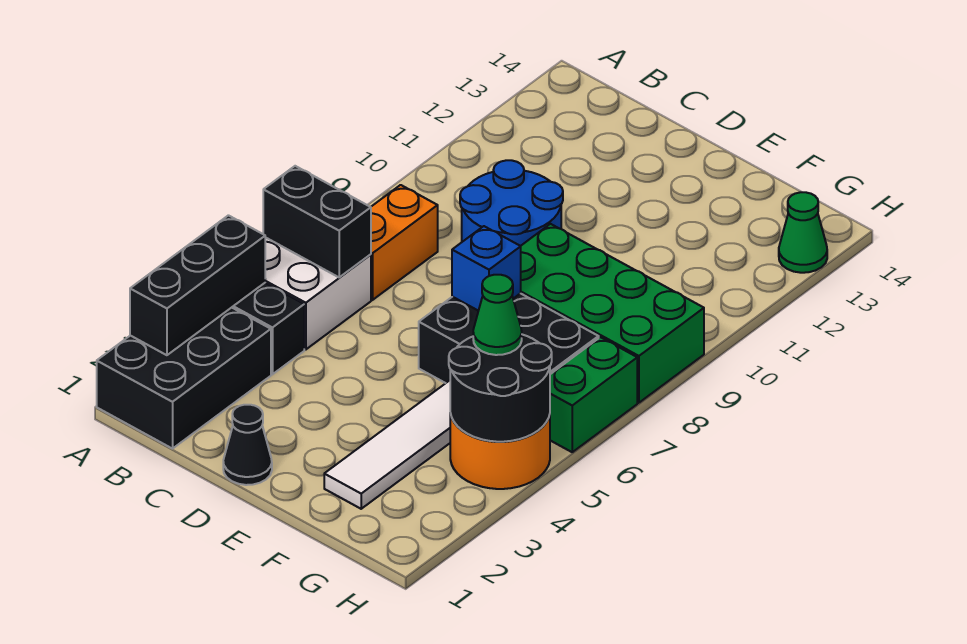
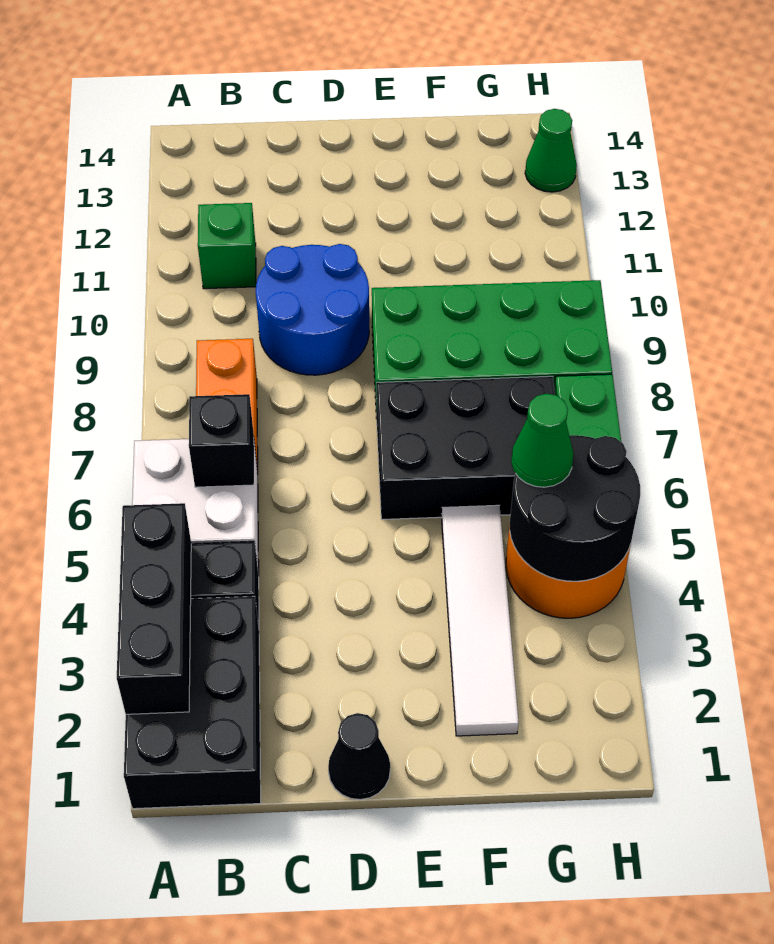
black 1x2 brick [263,166,371,277] -> black 1x1 brick [189,394,254,487]
none -> green 1x1 brick [198,203,256,289]
blue 1x1 brick [452,226,521,311] -> none

